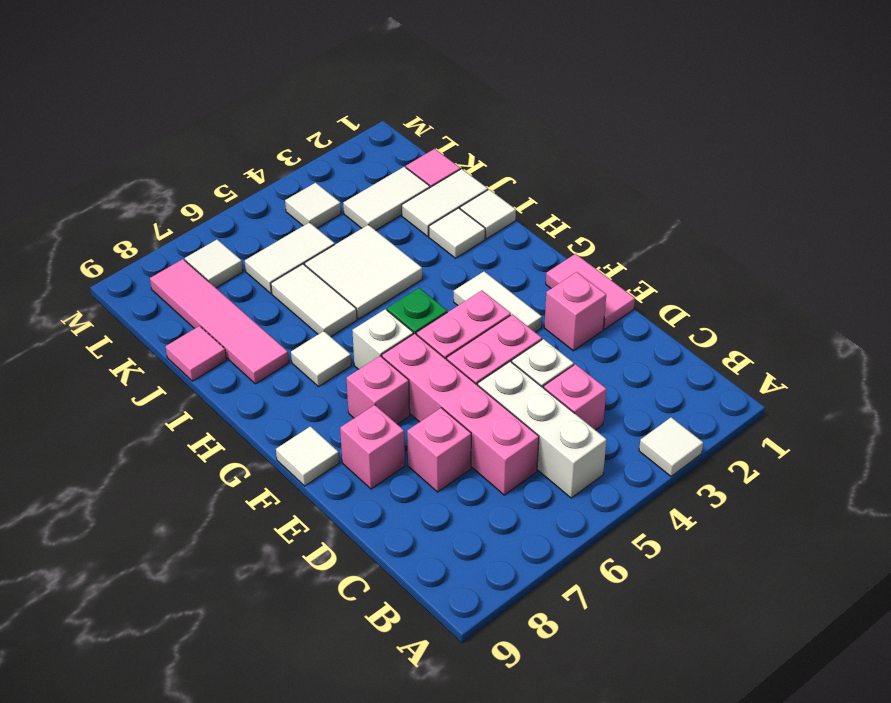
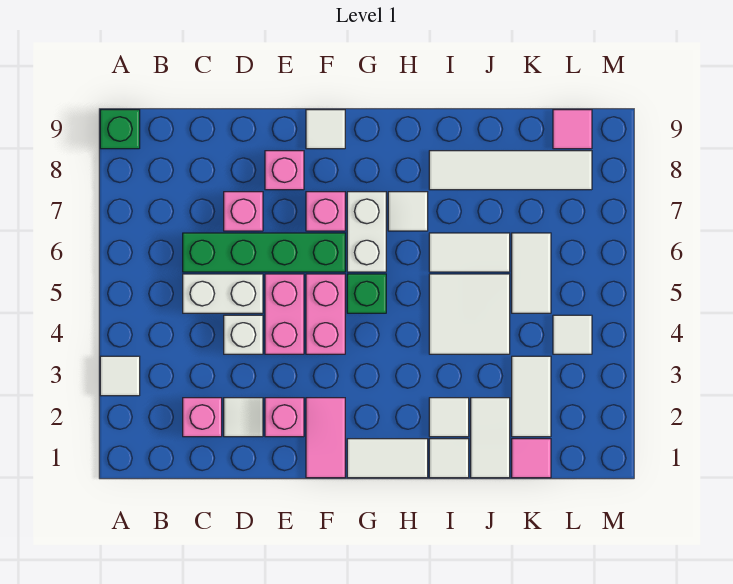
none -> green 1x1 brick [100,110,140,149]
white 1x3 brick [478,362,607,498] -> white 1x2 brick [183,274,263,313]
pink 1x1 brick [544,364,606,430] -> pink 1x1 brick moved to [183,398,222,437]
pink 1x4 brick [382,334,539,495] -> green 1x4 brick [183,233,345,272]
pink 1x2 tile [546,254,635,329] -> pink 1x2 tile turned to [306,398,345,478]
white 1x2 tile [454,271,542,332] -> white 1x2 tile moved to [347,439,428,478]
white 1x1 brick [352,309,413,369] -> white 1x2 brick [347,192,386,272]
pink 1x4 tile [150,259,289,384] -> white 1x4 tile [429,151,592,190]
pink 1x1 tile [166,326,226,381] -> pink 1x1 tile moved to [553,110,592,149]
white 1x1 tile [185,240,243,288] -> white 1x1 tile moved to [224,398,263,437]

